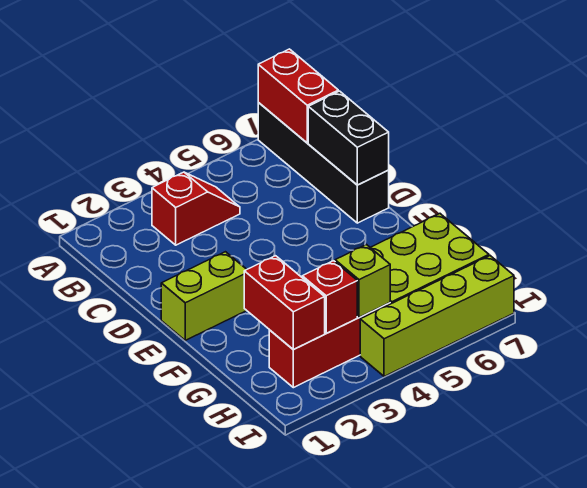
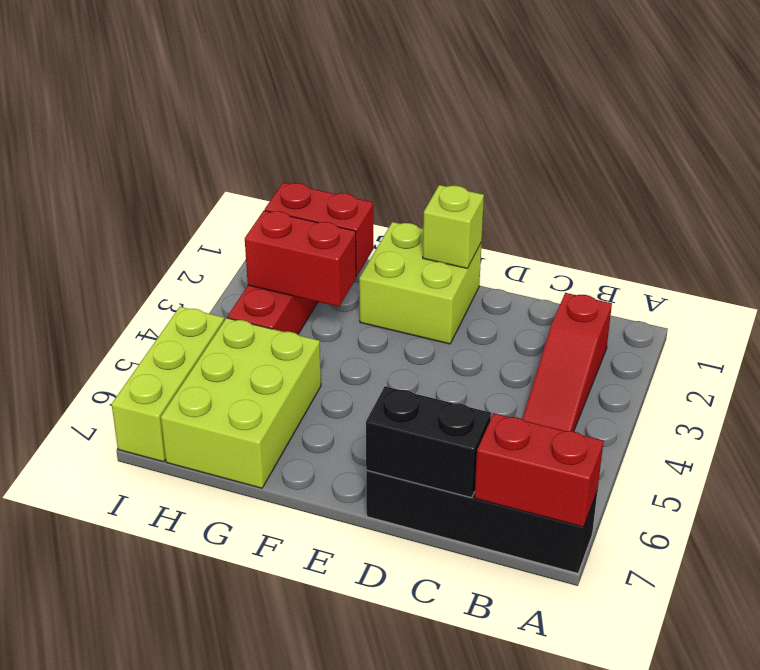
red 1x2 slope [152,172,240,245] -> red 1x3 slope [522,293,612,431]
lime 1x2 brick [161,252,247,340] -> lime 2x2 brick [359,222,482,344]
red 1x1 brick [302,261,357,333] -> red 1x2 brick [245,210,356,307]
lime 1x1 brick [335,245,390,317] -> lime 1x1 brick moved to [423,185,484,268]
lime 1x4 brick [360,256,514,376] -> lime 1x3 brick [112,307,224,462]

